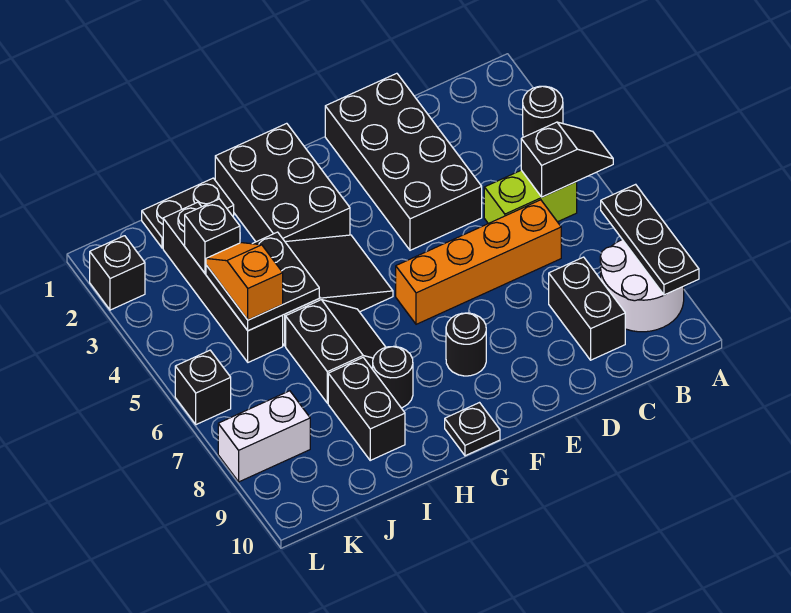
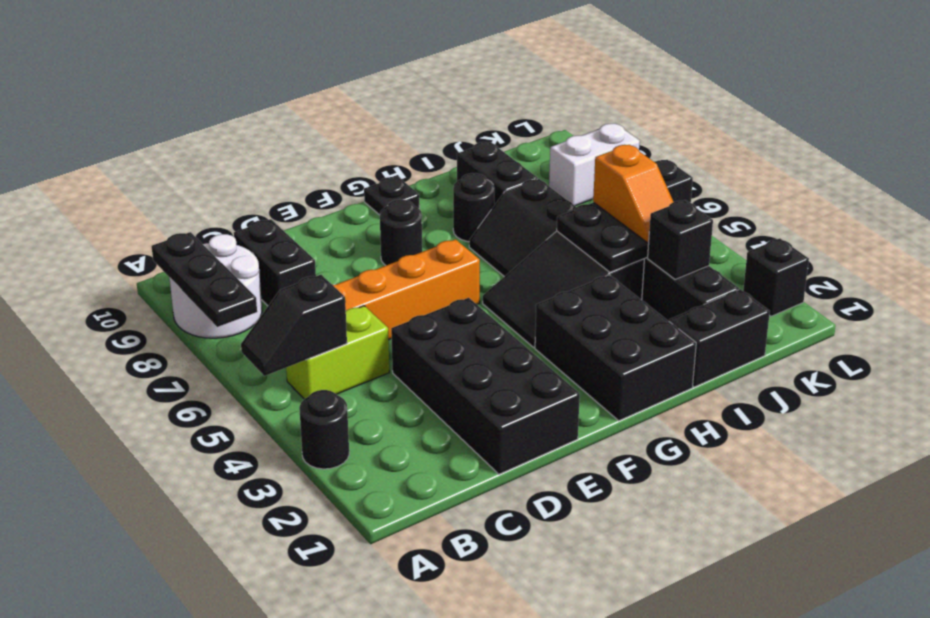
black 1x2 plate [142,178,234,248] -> black 1x2 brick [669,289,770,387]

